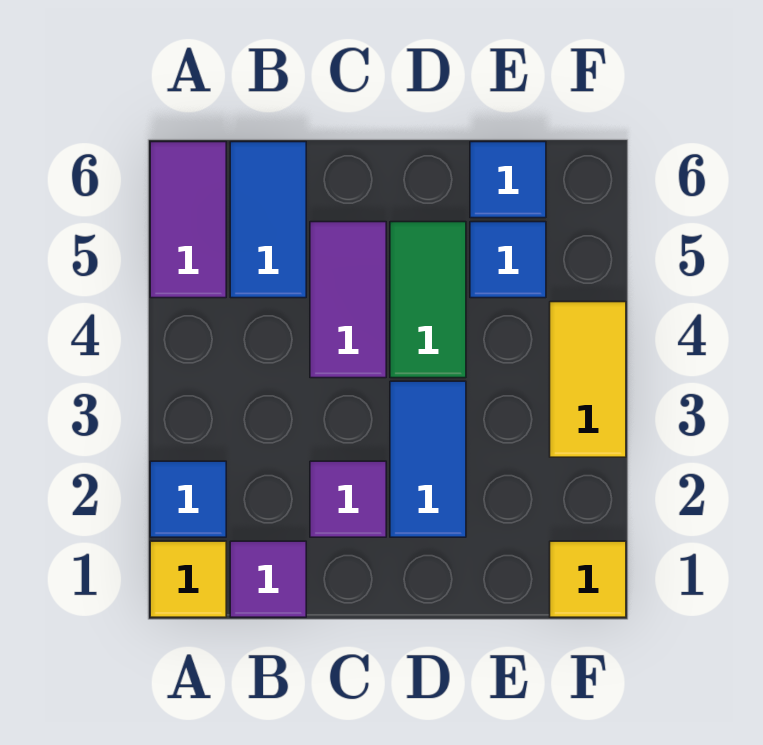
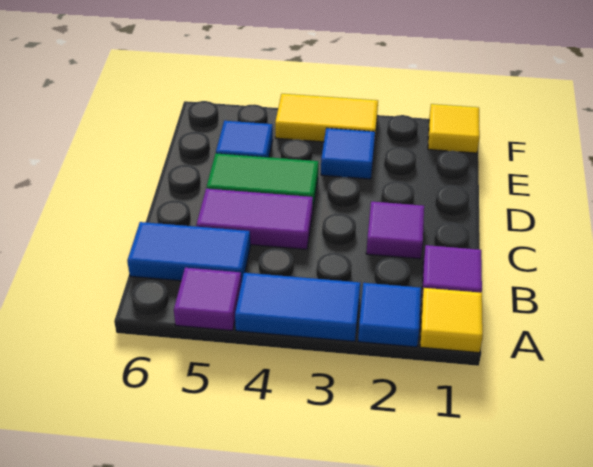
purple 1x2 tile [150,142,226,298] -> purple 1x1 tile [174,268,242,331]
blue 1x2 tile [390,381,466,537] -> blue 1x2 tile moved to [235,273,360,342]
blue 1x1 tile [470,142,546,218] -> blue 1x1 tile moved to [321,128,375,179]

